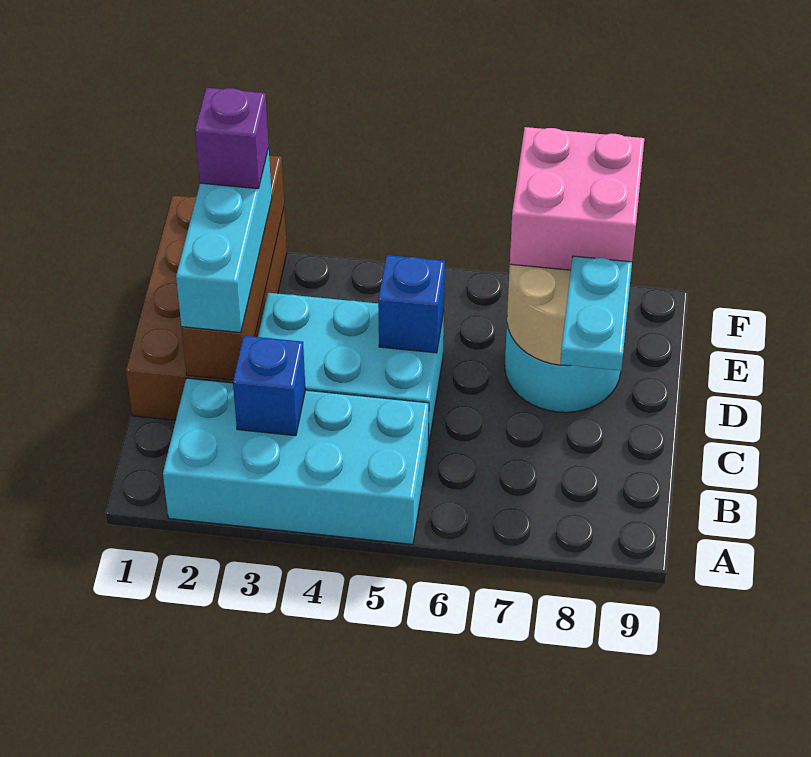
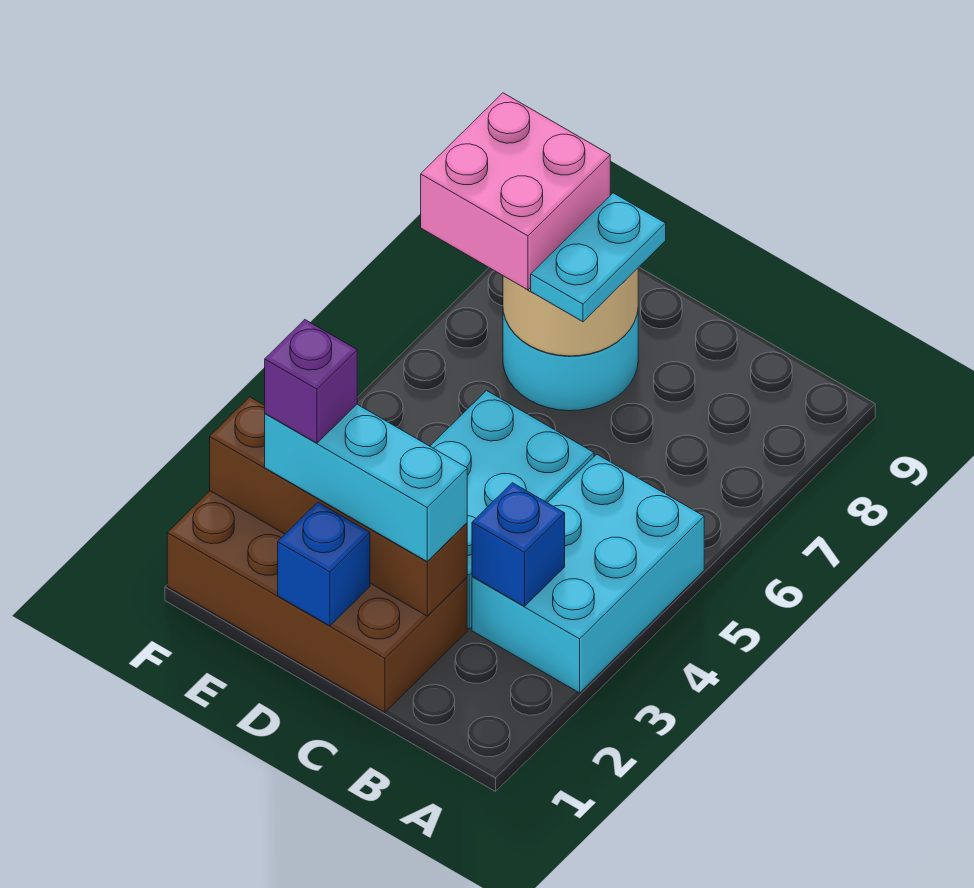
cyan 2x4 brick [163,378,429,544] -> cyan 2x3 brick [472,454,704,693]
cyan 1x2 plate [560,256,632,370] -> cyan 1x2 plate turned to [531,193,666,322]
blue 1x1 brick [378,255,445,353] -> blue 1x1 brick moved to [278,502,370,626]

